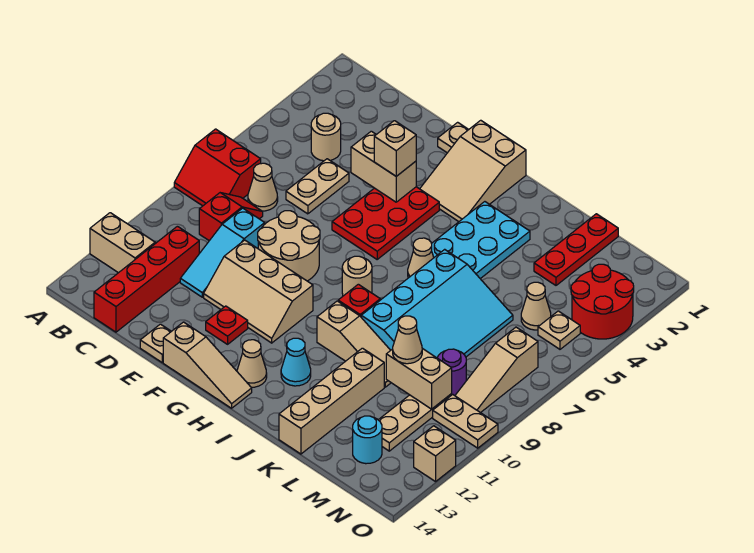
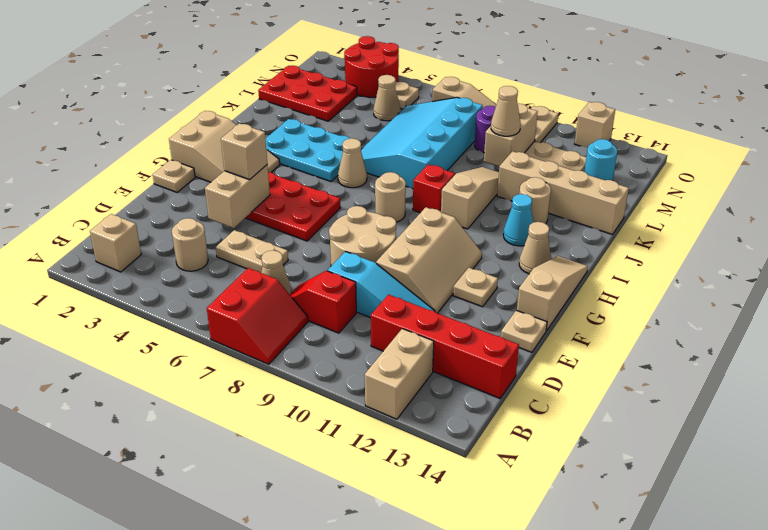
none -> tan 1x1 brick [90,214,141,272]
red 1x1 plate [206,306,248,344] -> tan 1x1 plate [453,268,498,307]
cyan 3x4 slope [361,249,513,358] -> cyan 3x4 slope turned to [361,97,483,189]
none -> tan 1x1 round brick [519,177,551,224]
red 1x3 plate [534,214,618,285] -> red 2x3 plate [258,65,357,121]

